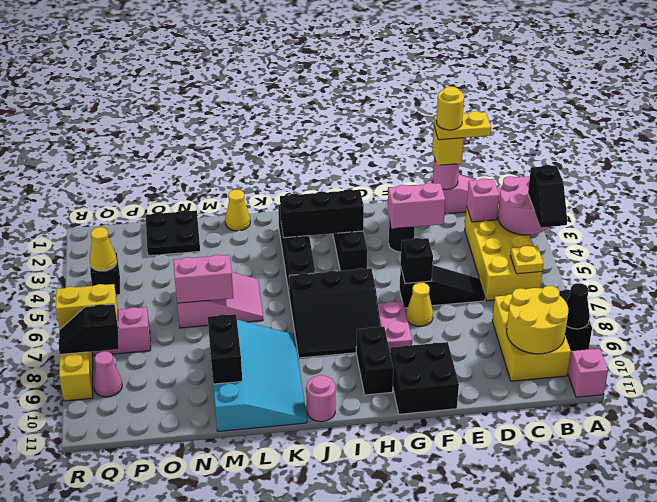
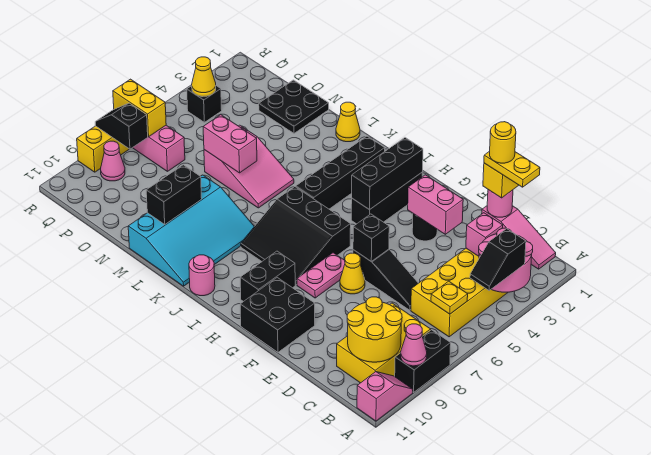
black 1x1 cone [566,283,590,329] -> pink 1x1 cone [401,324,427,366]
black 1x3 brick [280,189,364,238] -> black 1x3 brick turned to [352,138,423,210]

